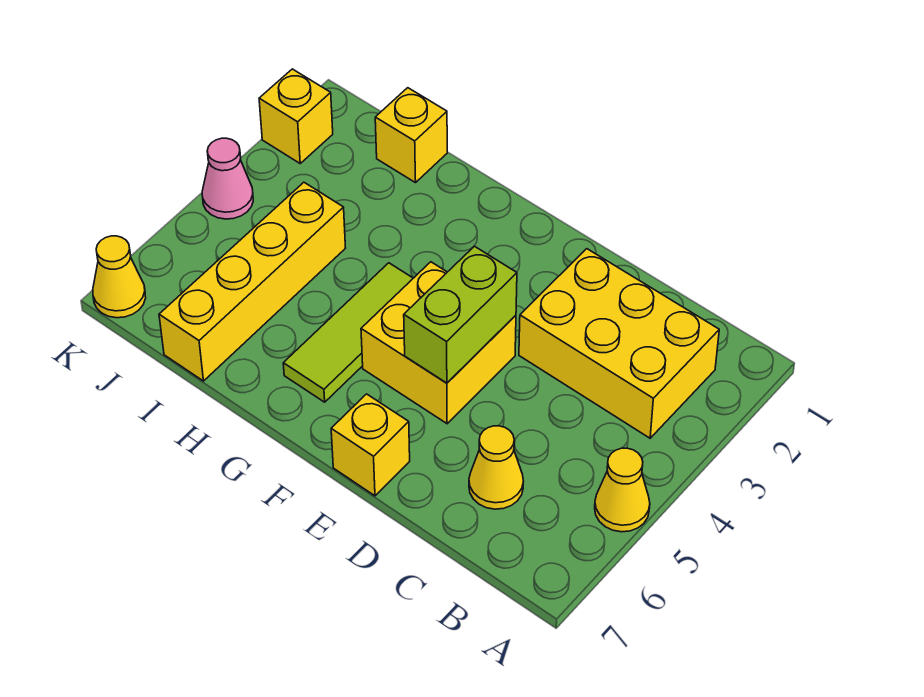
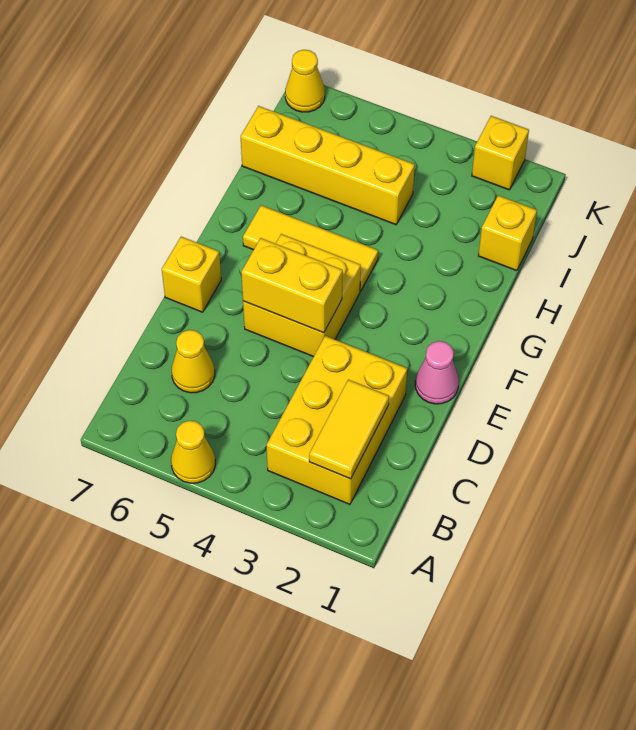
none -> yellow 1x2 tile [309,380,389,479]
lime 1x2 brick [404,246,517,383] -> yellow 1x2 brick [241,238,343,333]
lime 1x3 tile [283,263,413,402] -> yellow 1x3 tile [243,205,378,291]
pink 1x1 cone [202,138,253,219] -> pink 1x1 cone moved to [415,341,459,404]

